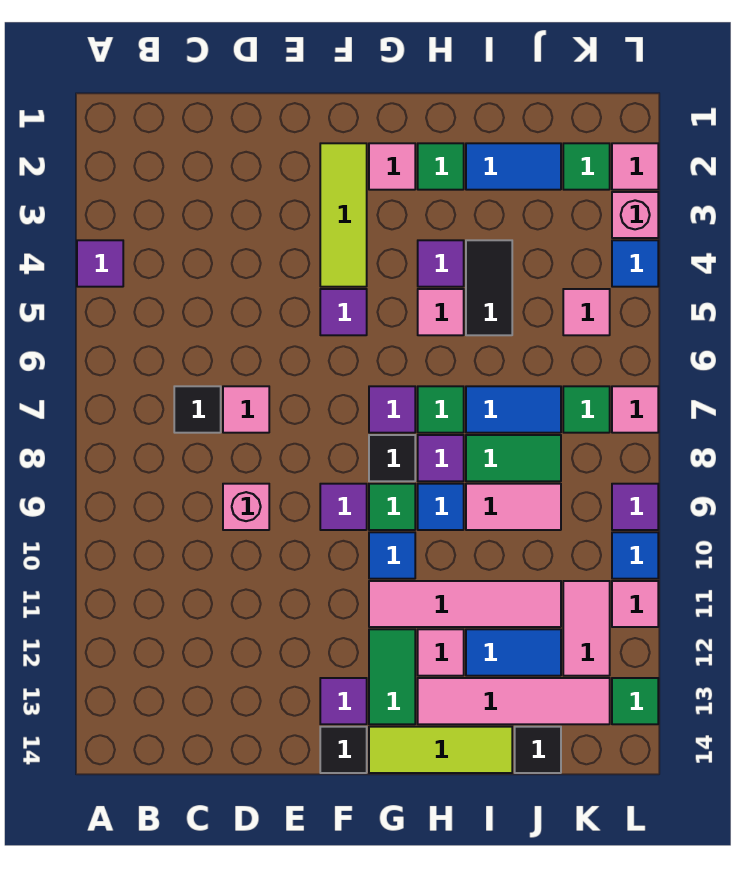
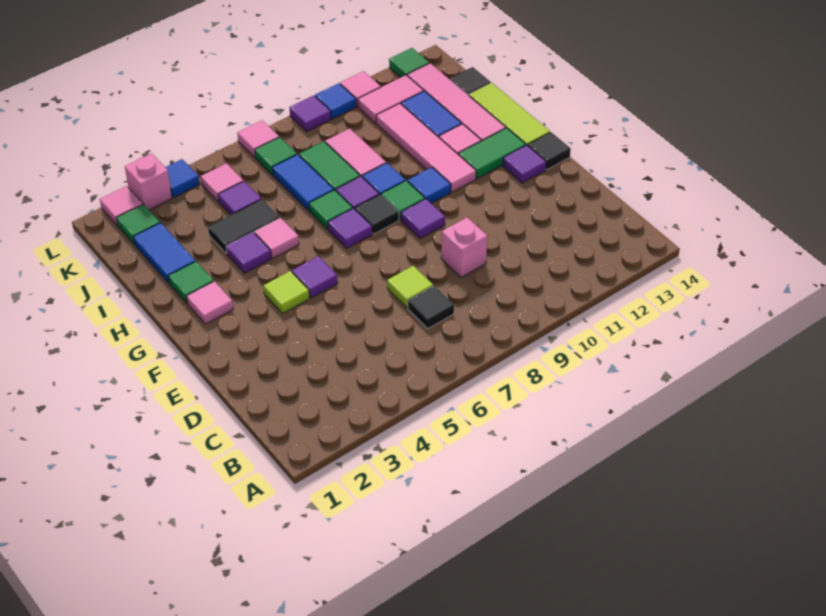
purple 1x1 tile [77,240,123,287] -> purple 1x1 tile moved to [218,181,261,215]
pink 1x1 tile [223,386,269,433] -> lime 1x1 tile [387,266,433,308]
lime 1x3 tile [320,143,367,287] -> lime 1x1 tile [264,271,310,313]

